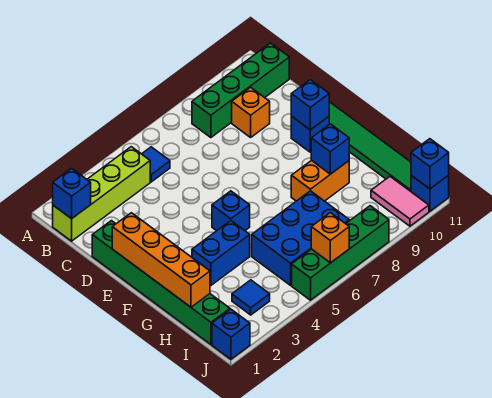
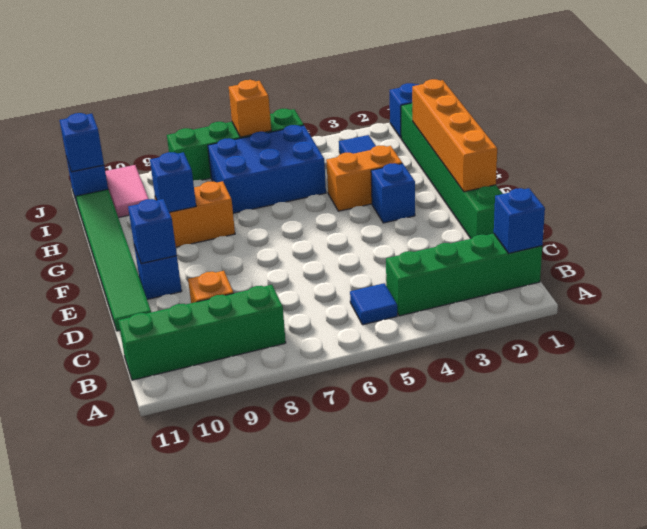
lime 1x4 brick [53,147,150,241] -> green 1x4 brick [386,234,542,316]
blue 1x1 brick [212,191,250,231] -> blue 1x1 brick moved to [371,163,415,223]
blue 1x2 brick [192,221,250,285] -> orange 1x2 brick [326,146,402,211]

